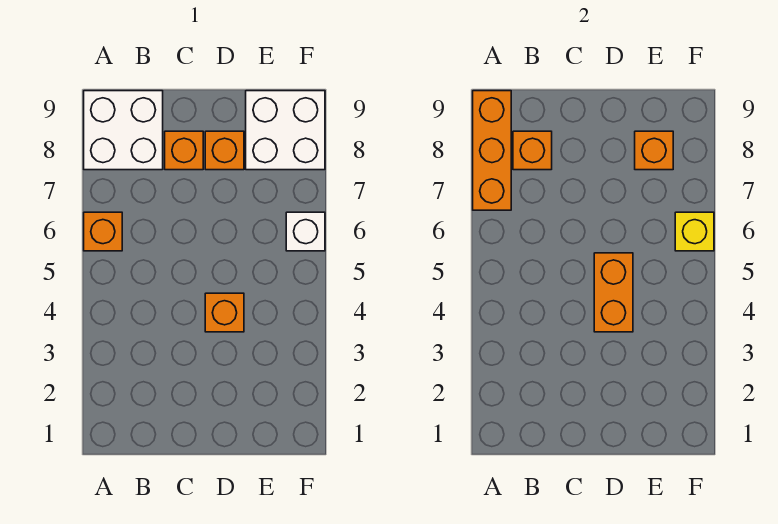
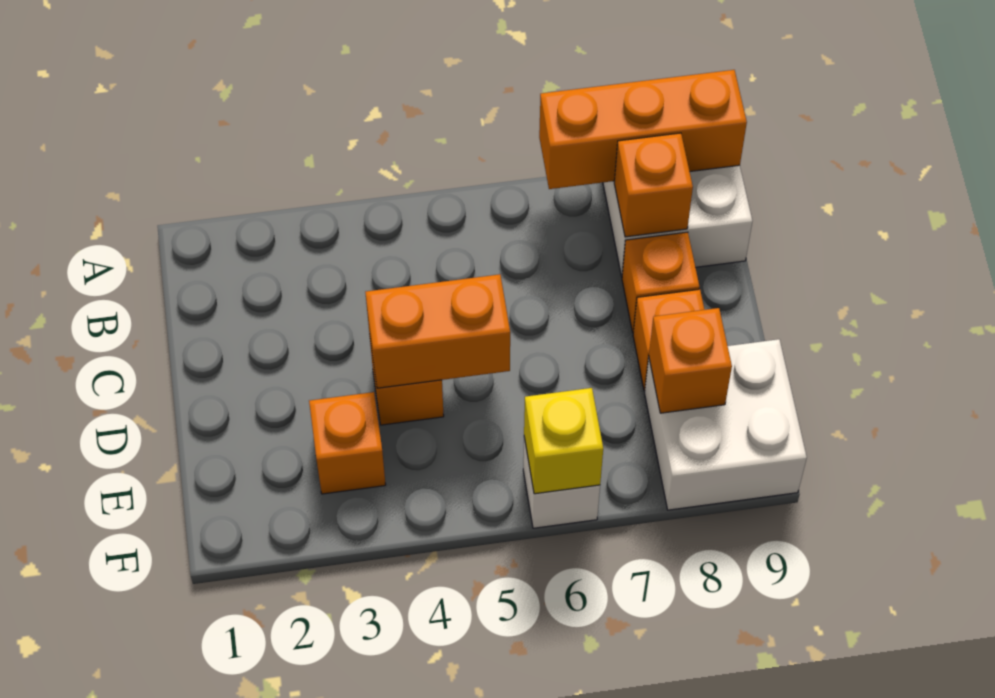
orange 1x1 brick [84,212,122,251] -> orange 1x1 brick moved to [309,392,386,494]

